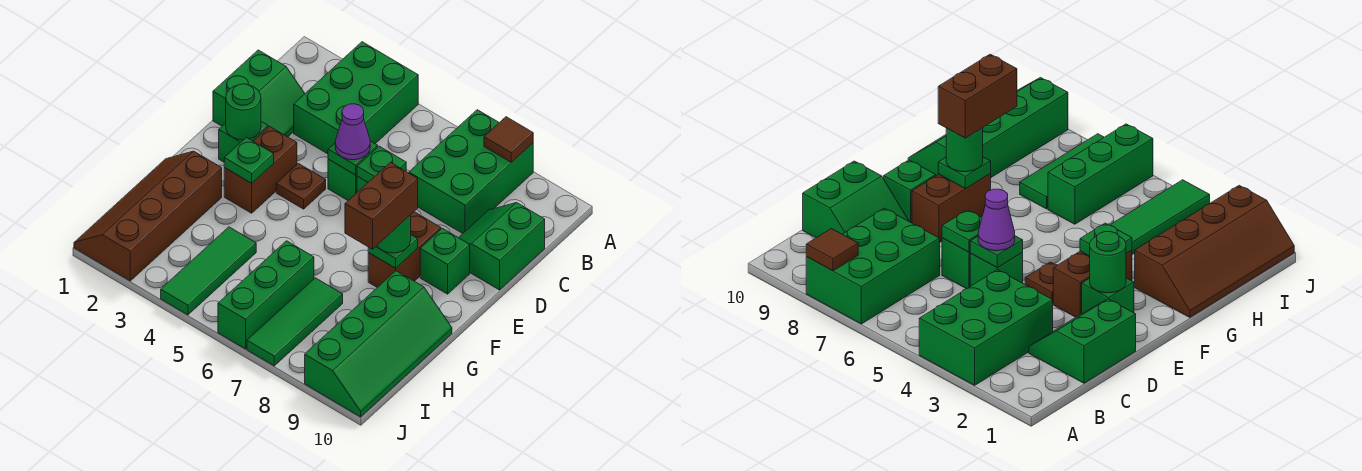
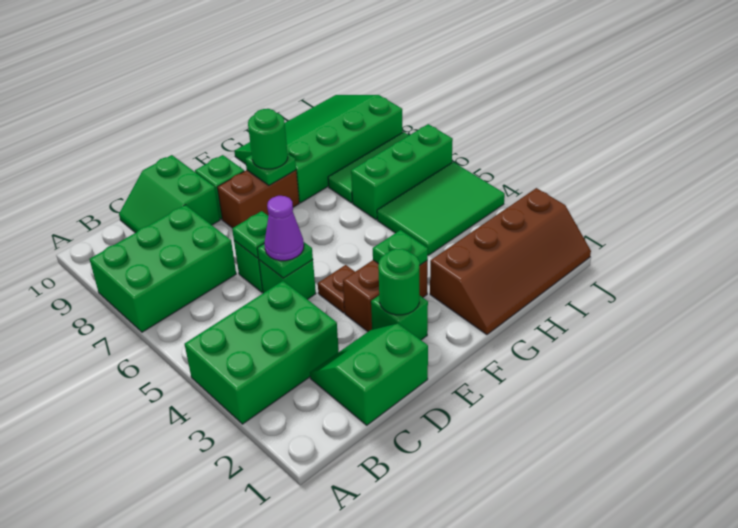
brown 1x1 tile [484,117,533,162] -> none
green 2x2 slope [459,203,545,290] -> green 2x2 slope turned to [119,155,220,233]
brown 1x2 brick [345,162,418,249] -> none
green 2x4 slope [305,271,452,417] -> green 3x4 slope [234,95,403,203]
green 1x3 tile [161,227,256,315] -> green 2x3 tile [377,162,505,255]

